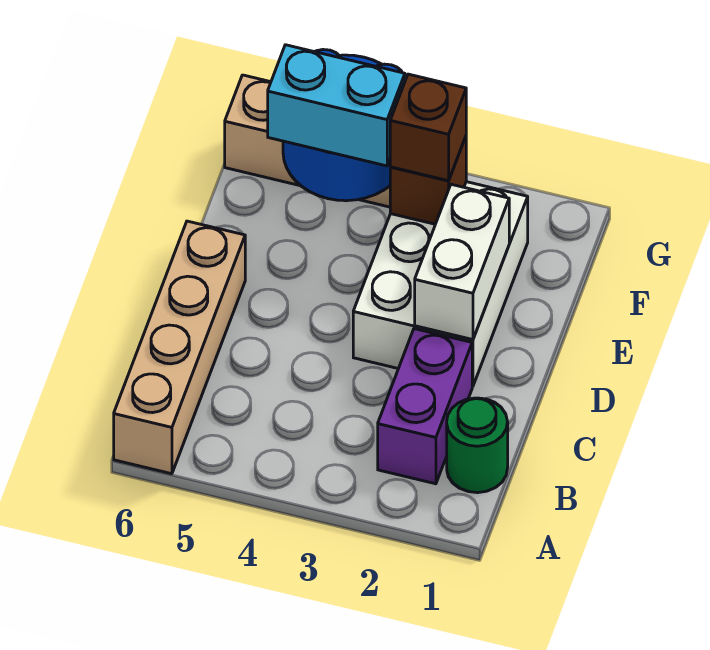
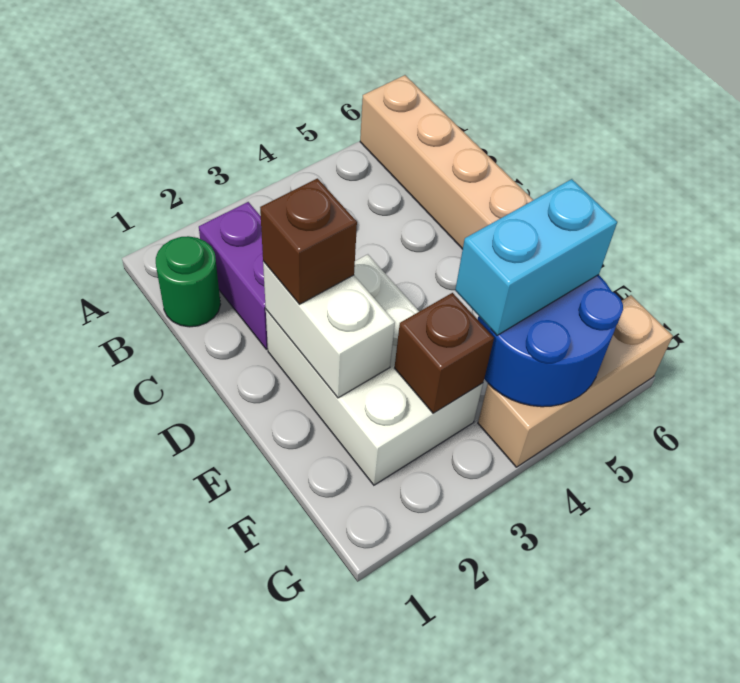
brown 1x1 brick [390,74,466,181] -> brown 1x1 brick moved to [260,178,357,304]

